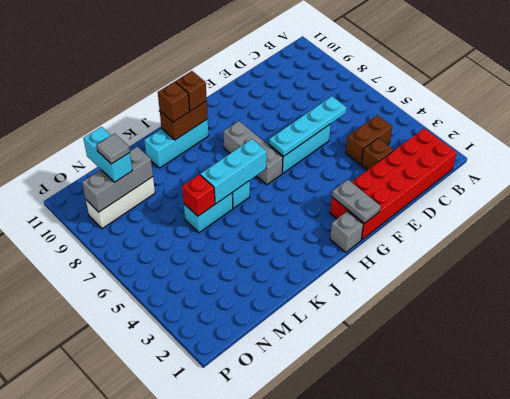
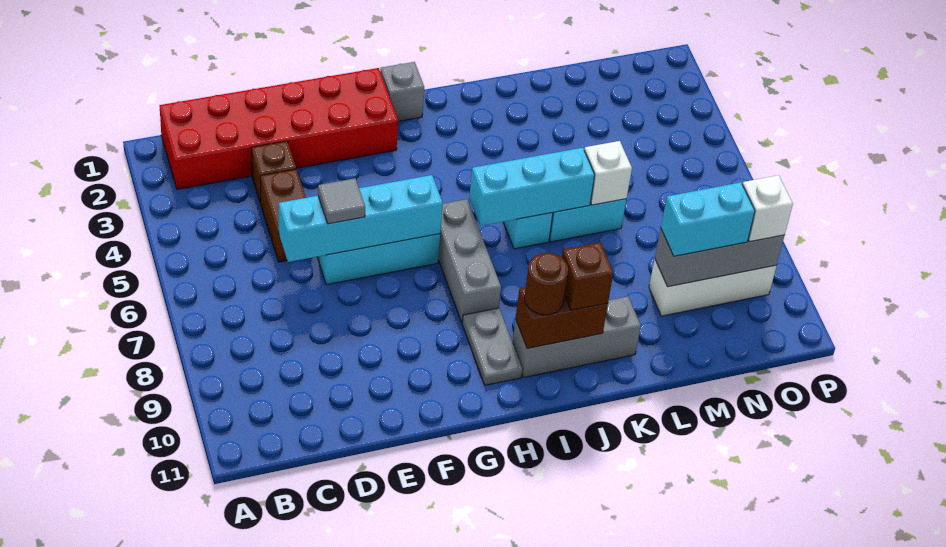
brown 1x2 brick [346,115,392,165] -> brown 1x2 brick turned to [260,169,306,262]
cyan 1x4 plate [269,96,347,156] -> cyan 1x4 brick [278,175,443,262]
grey 1x2 plate [332,180,381,223] -> grey 1x2 plate moved to [462,308,522,385]
cyan 1x3 brick [144,119,208,168] -> grey 1x3 brick [513,297,641,378]
brown 1x1 brick [175,71,207,111] -> brown 1x1 round brick [524,253,568,315]
red 1x1 brick [182,174,215,216] -> white 1x1 brick [584,141,632,205]
cyan 1x2 brick [83,127,132,182] -> cyan 1x2 brick turned to [661,182,755,256]
grey 1x1 tile [96,134,130,164] -> grey 1x1 tile moved to [318,178,365,224]
none -> white 1x1 brick [742,175,793,242]

